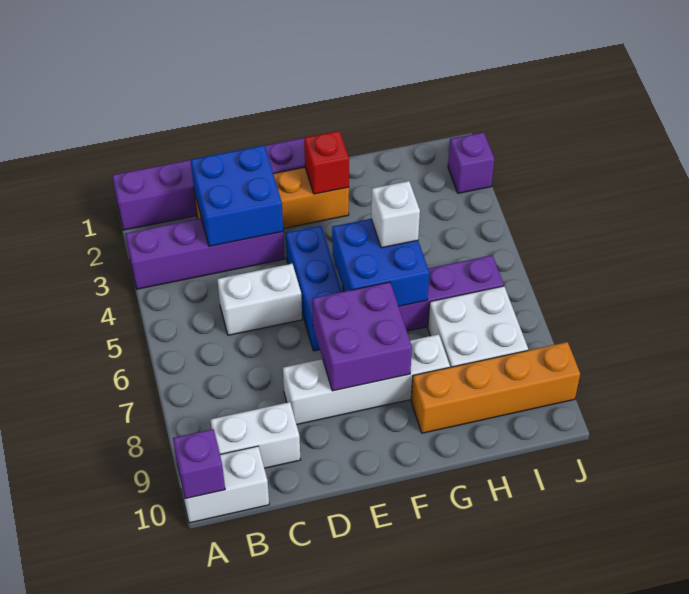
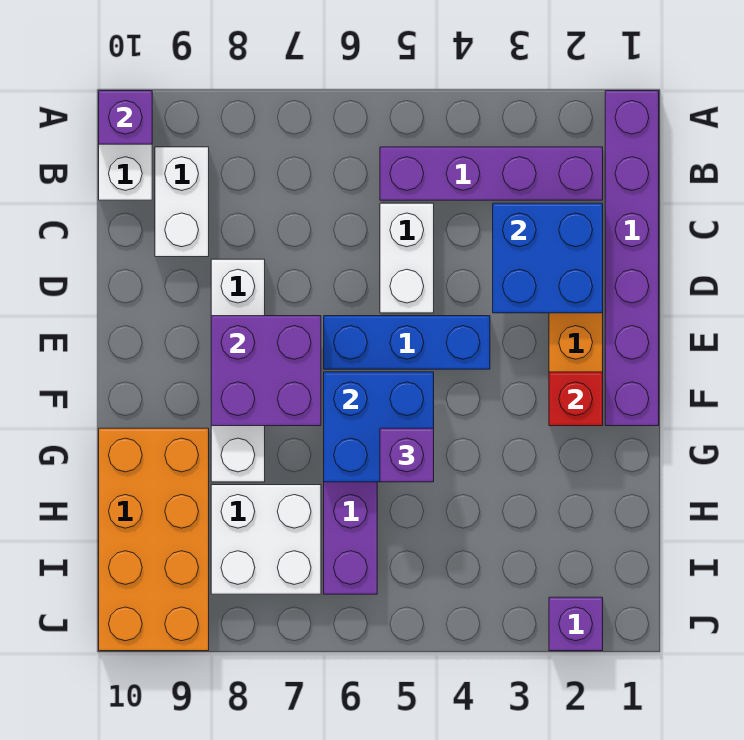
purple 1x4 brick [125,218,285,289] -> purple 1x4 brick turned to [380,147,603,200]
white 1x1 brick [371,181,420,248] -> purple 1x1 brick [380,428,434,482]
orange 1x4 brick [411,342,580,433] -> orange 2x4 brick [99,428,209,651]

